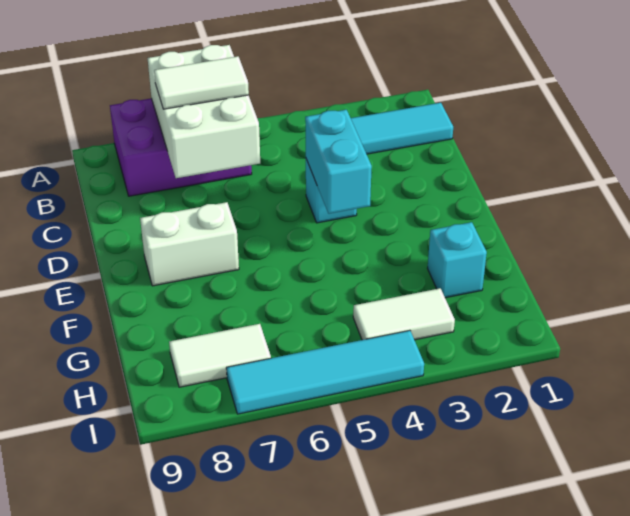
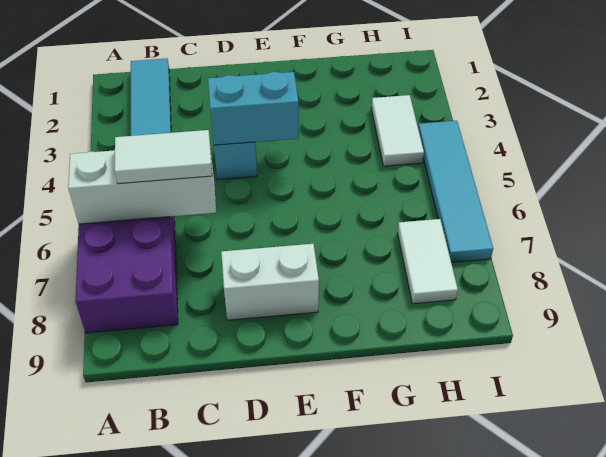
white 2x3 brick [148,45,260,178] -> white 1x3 brick [68,147,216,224]
white 1x2 tile [154,56,249,109] -> white 1x2 tile turned to [115,130,212,184]
white 1x2 brick [140,202,239,286] -> white 1x2 brick turned to [221,244,319,320]
cyan 1x1 brick [427,222,487,298] -> none

